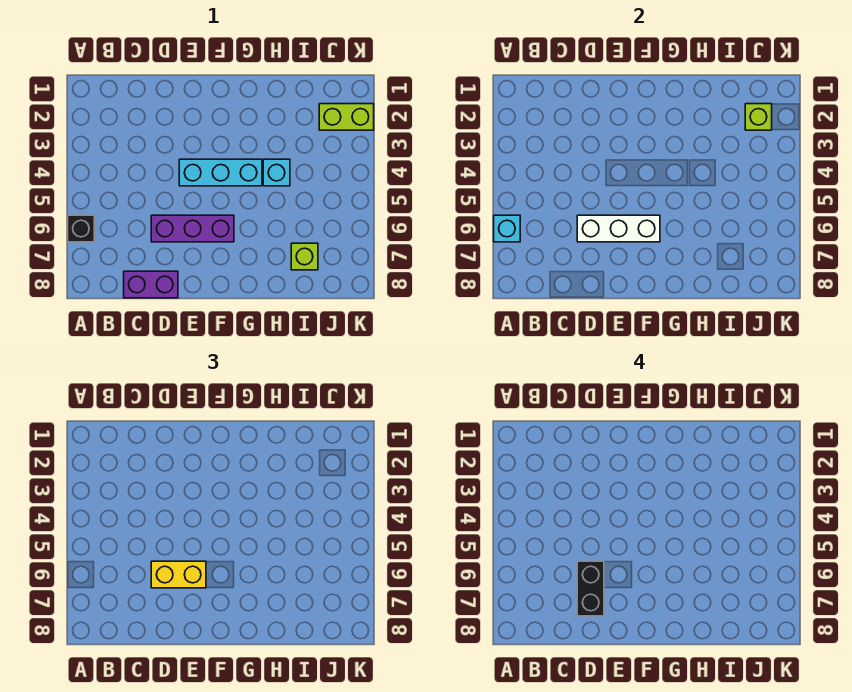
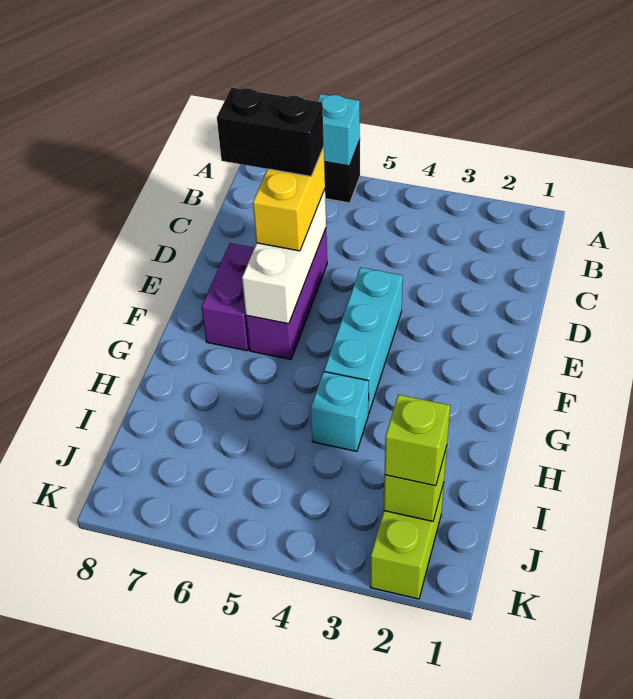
purple 1x2 brick [124,271,178,298] -> purple 1x2 brick moved to [201,243,254,351]
lime 1x1 brick [291,243,318,270] -> lime 1x1 brick moved to [385,395,450,486]

